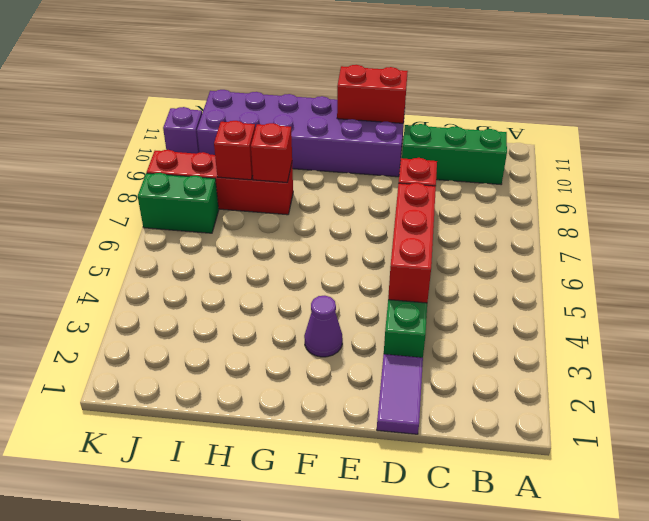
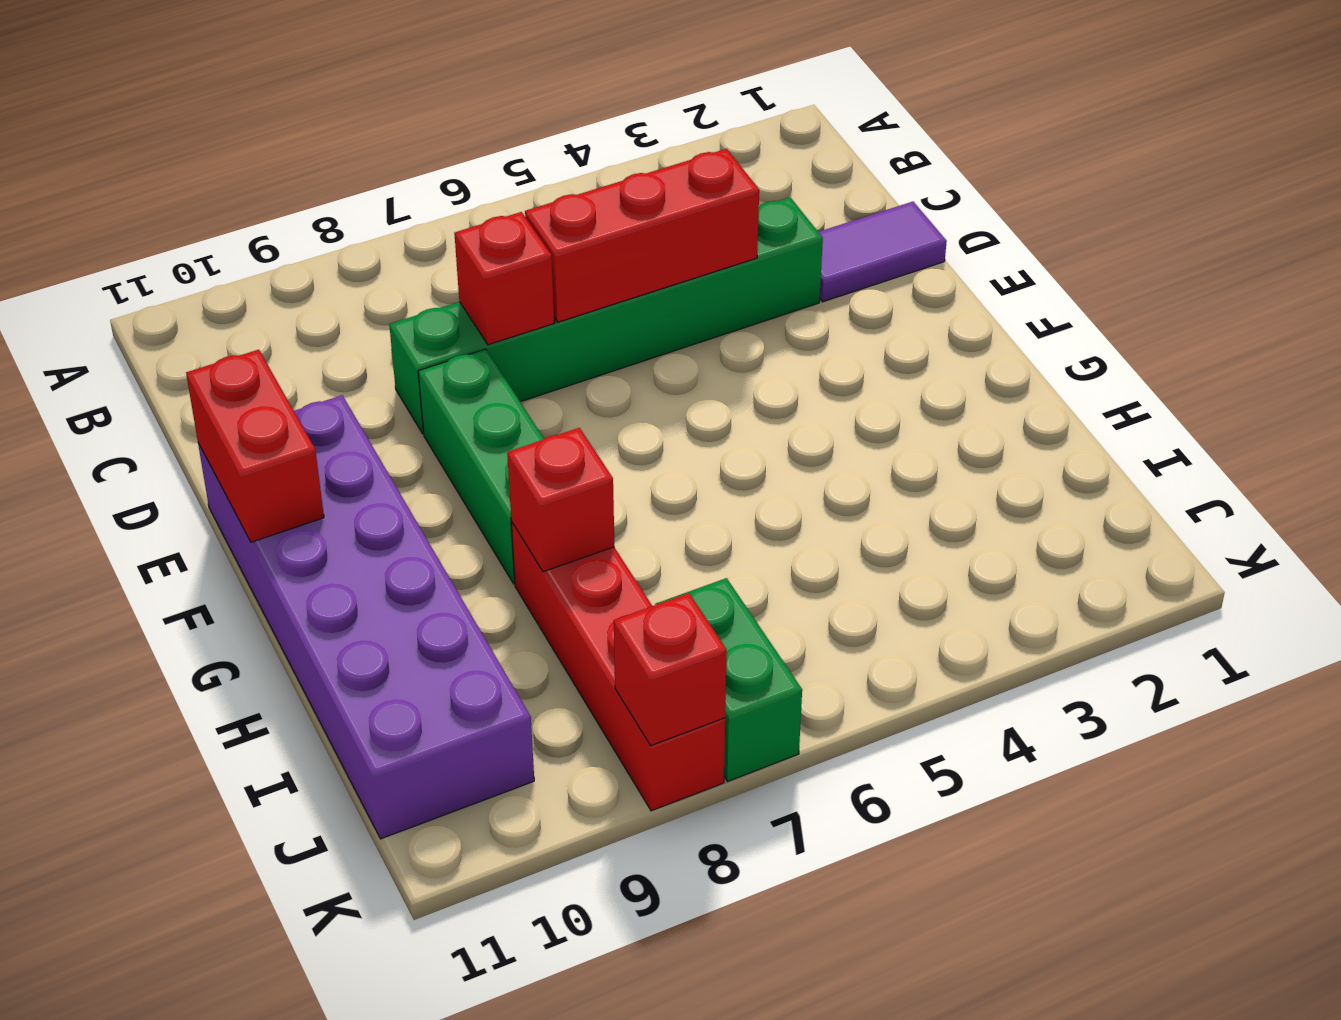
green 1x3 brick [402,124,507,184] -> green 1x3 brick moved to [418,349,544,584]
purple 1x1 cone [304,296,343,357] -> none
red 1x1 brick [214,121,255,180] -> red 1x1 brick moved to [614,593,727,745]
purple 1x1 brick [163,107,202,154] -> none

